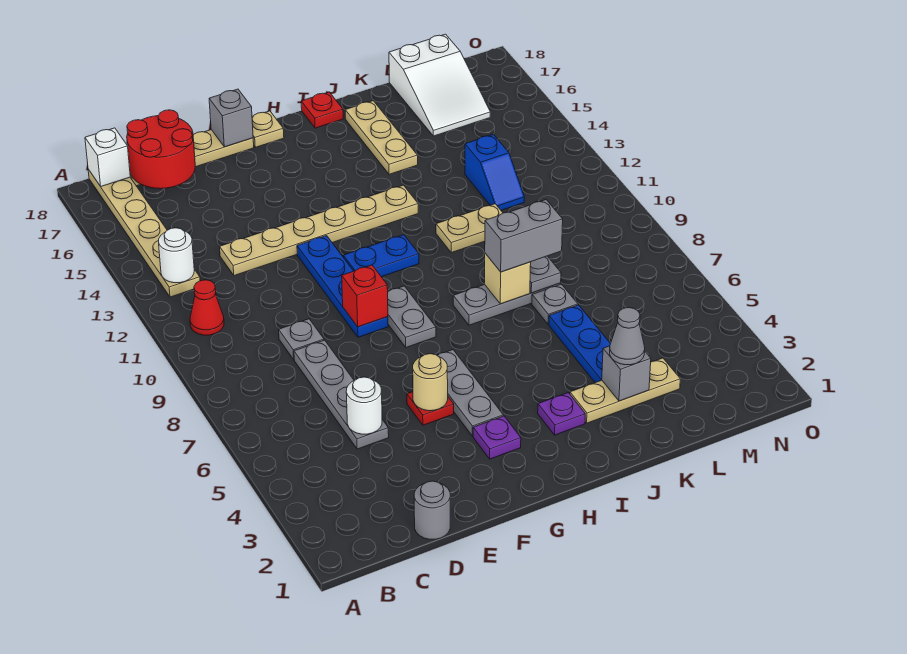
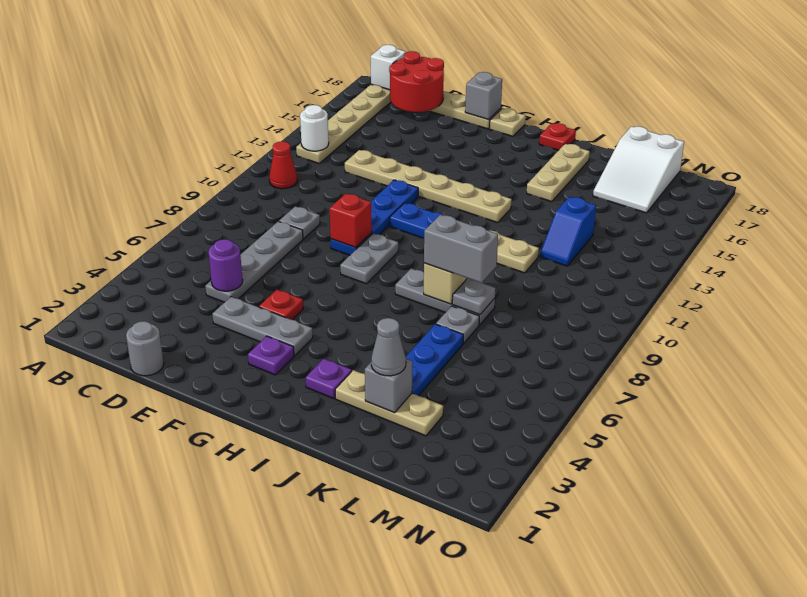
white 1x1 round brick [346,377,382,434] -> purple 1x1 round brick [208,239,243,291]
tan 1x1 round brick [413,354,448,411] -> none
grey 1x3 plate [437,350,503,436] -> grey 1x3 plate turned to [212,297,313,356]

